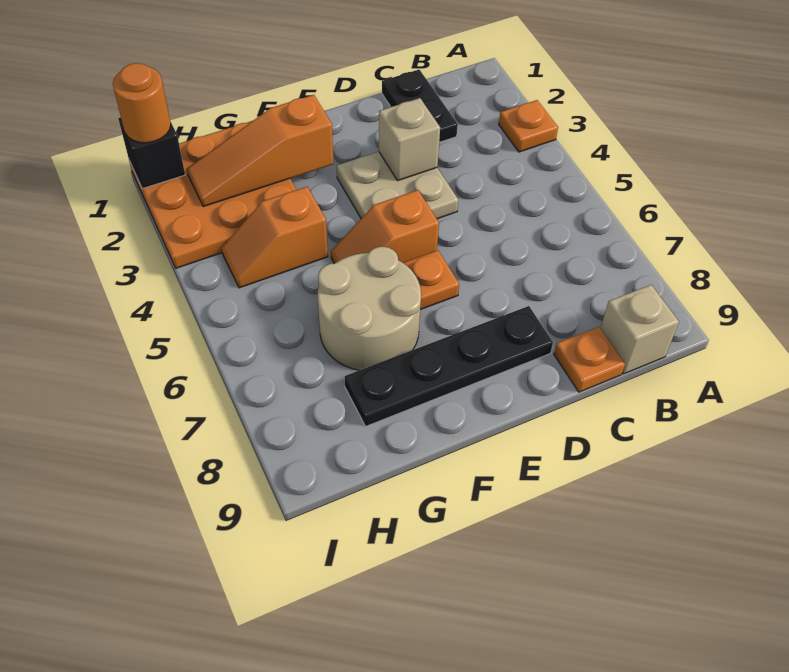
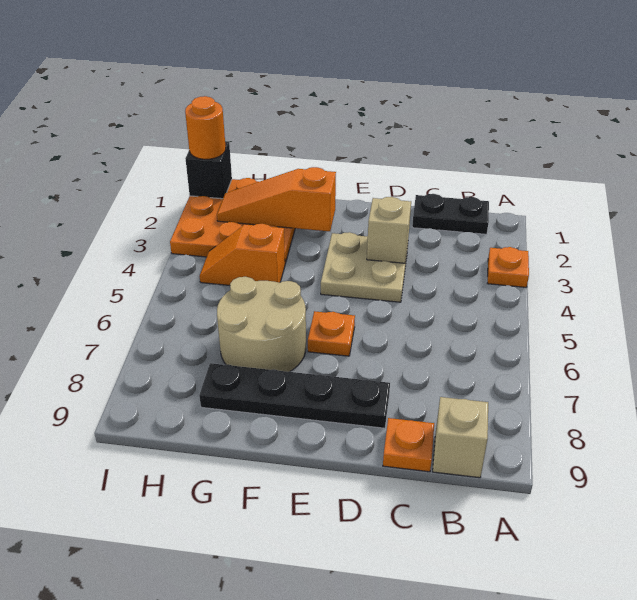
black 1x2 plate [382,70,458,142] -> black 1x2 plate turned to [412,194,489,234]
orange 1x2 slope [331,190,439,264] -> none

